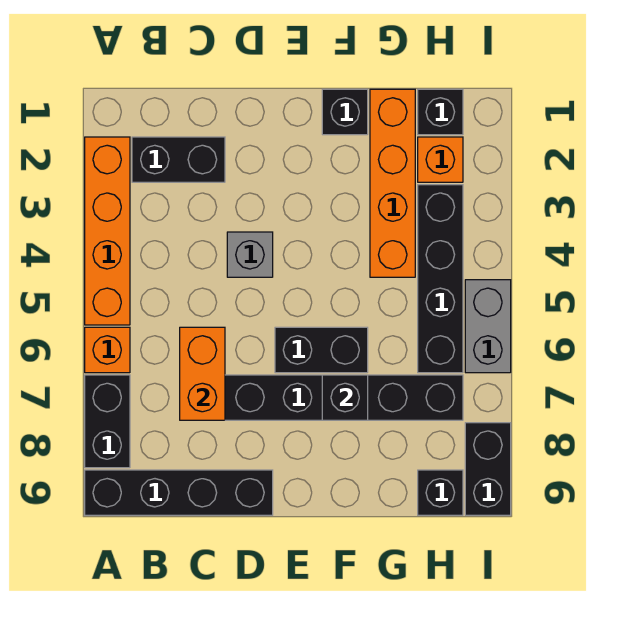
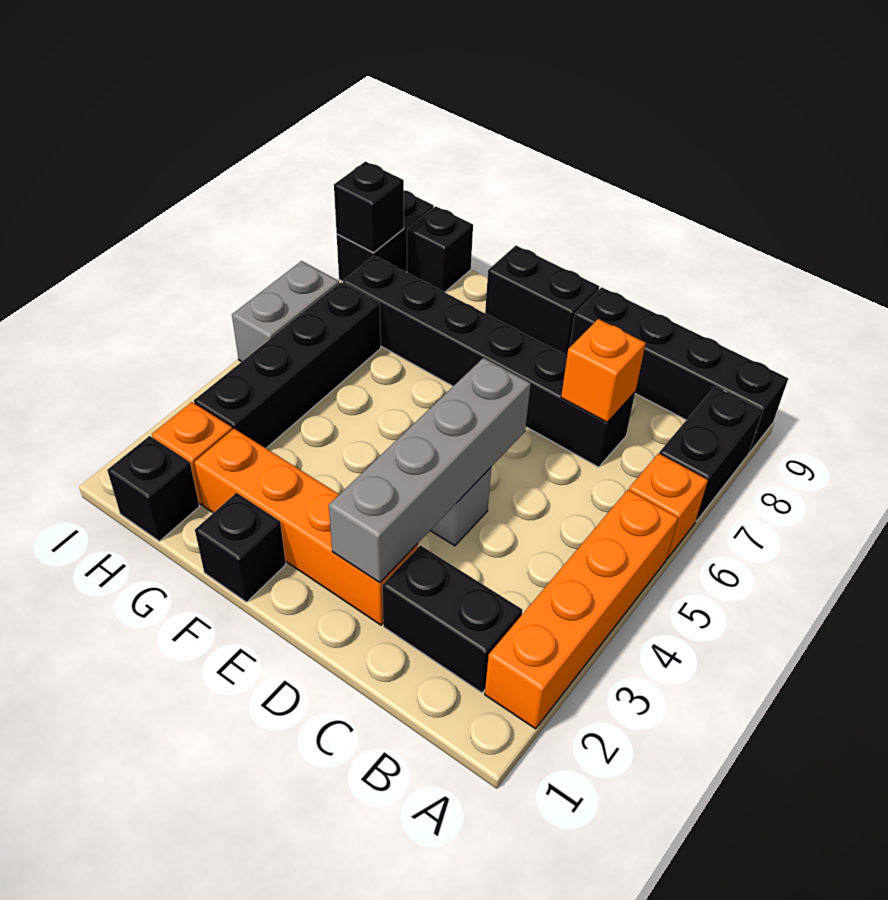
orange 1x2 brick [180,327,225,420] -> orange 1x1 brick [561,319,646,422]
none -> grey 1x4 brick [329,358,531,582]
black 1x2 brick [275,327,368,373] -> black 1x2 brick moved to [485,246,599,356]
black 1x1 brick [322,375,368,420] -> black 1x1 brick moved to [334,162,404,253]
orange 1x4 brick [370,89,415,277] -> orange 1x4 brick turned to [194,429,418,625]

